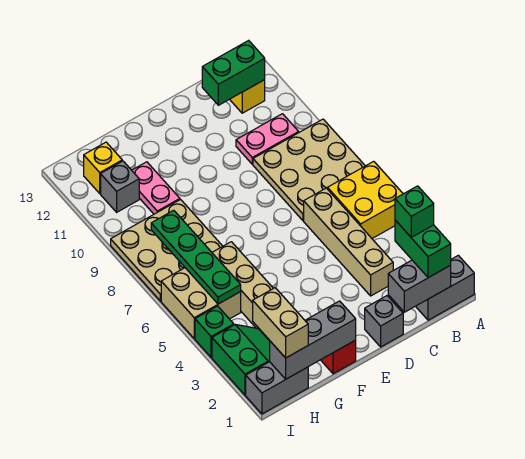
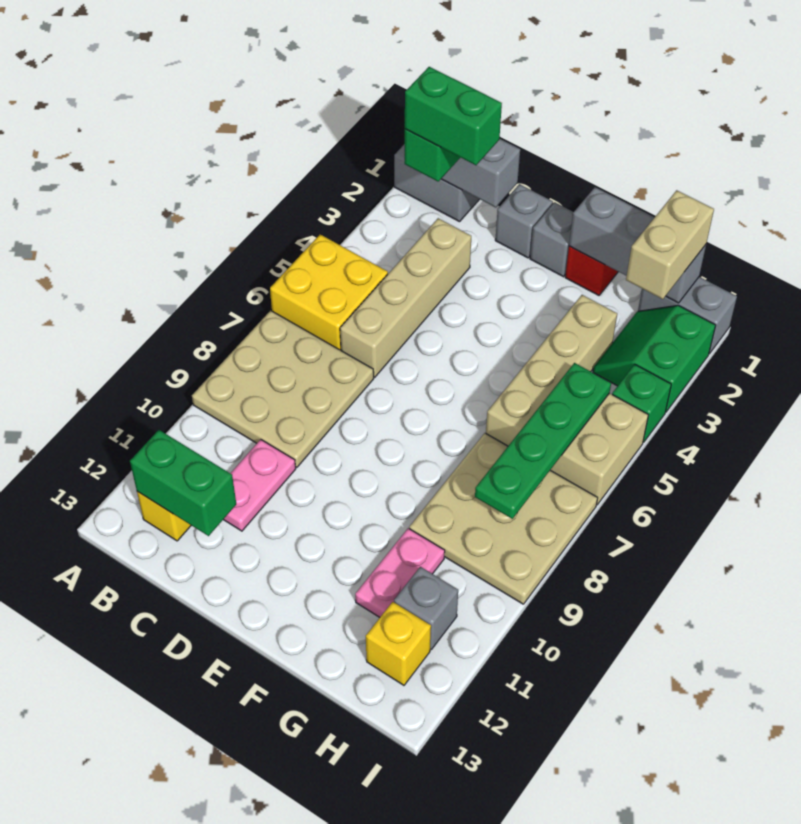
green 1x1 brick [395,186,434,237] -> green 1x2 brick [405,67,502,165]
pink 1x2 plate [236,114,299,164] -> pink 1x2 plate turned to [223,439,296,531]
none -> grey 1x1 brick [530,202,573,277]

